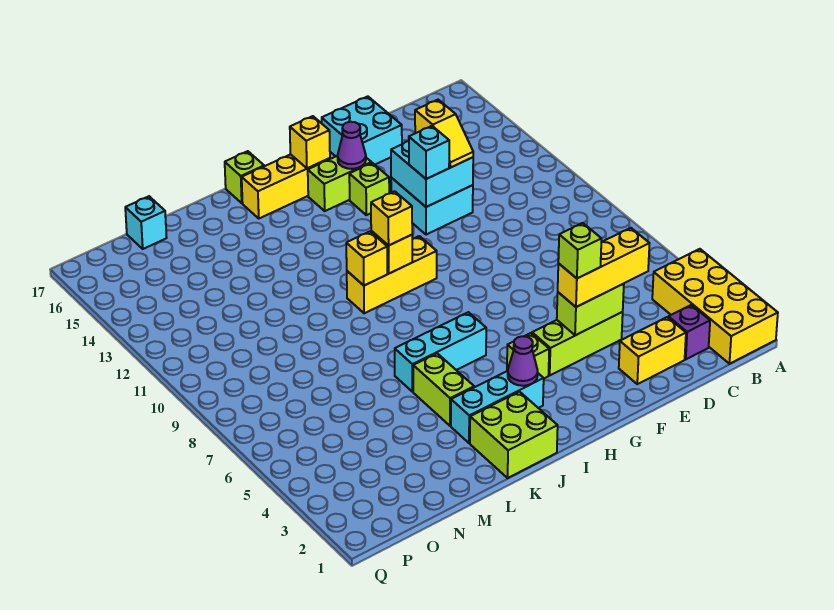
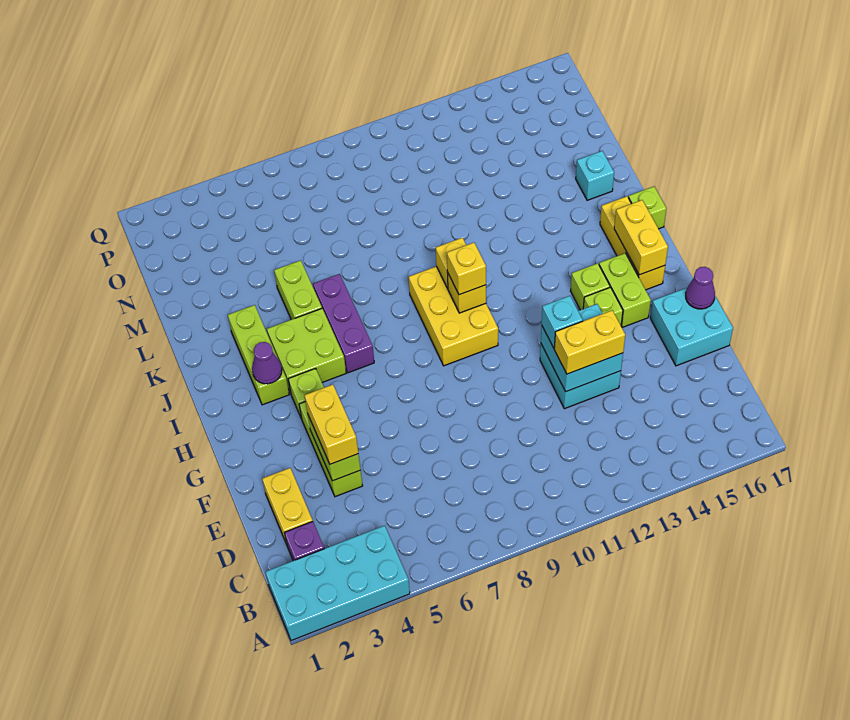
yellow 2x4 brick [652,249,778,364] -> cyan 2x4 brick [266,526,410,641]
yellow 1x3 brick [558,228,650,307] -> yellow 1x2 brick [304,385,358,464]
yellow 1x2 slope [415,100,473,168] -> yellow 1x2 brick [554,310,625,374]
lime 1x1 brick [558,223,602,278] -> lime 1x1 brick moved to [571,263,610,310]
purple 1x1 cone [337,122,366,169] -> purple 1x1 cone moved to [686,267,715,309]
yellow 1x3 brick [347,236,437,313] -> yellow 2x3 brick [409,266,498,366]
yellow 1x1 brick [290,116,330,168] -> yellow 1x2 brick [614,200,668,275]
cyan 1x3 brick [451,371,544,443] -> lime 1x3 brick [228,305,289,405]
cyan 1x3 brick [395,312,486,392] -> purple 1x3 brick [313,274,374,373]
lime 2x2 brick [470,392,558,478] -> lime 2x2 brick moved to [267,309,346,393]
lime 1x2 brick [413,353,474,426] -> lime 1x2 brick turned to [274,260,322,320]
cyan 1x1 brick [125,196,167,249] -> cyan 1x1 brick moved to [576,151,614,200]

